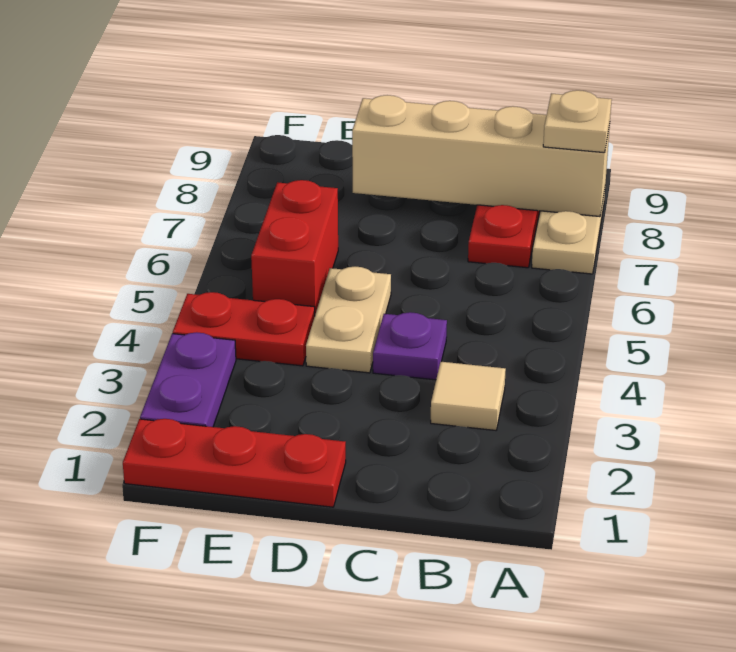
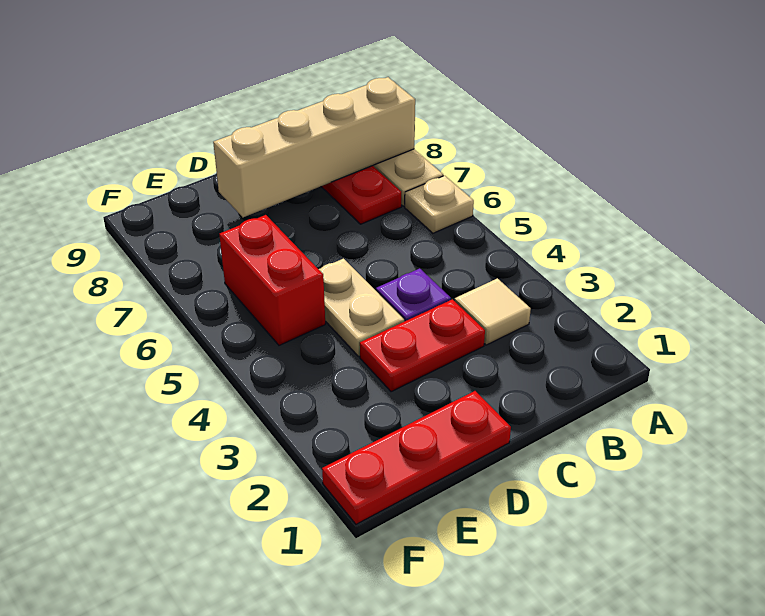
tan 1x1 plate [543,90,612,153] -> tan 1x1 plate moved to [405,176,474,233]
red 1x2 plate [173,292,315,366] -> red 1x2 plate moved to [360,299,485,392]
purple 1x2 plate [140,332,236,427] -> none

